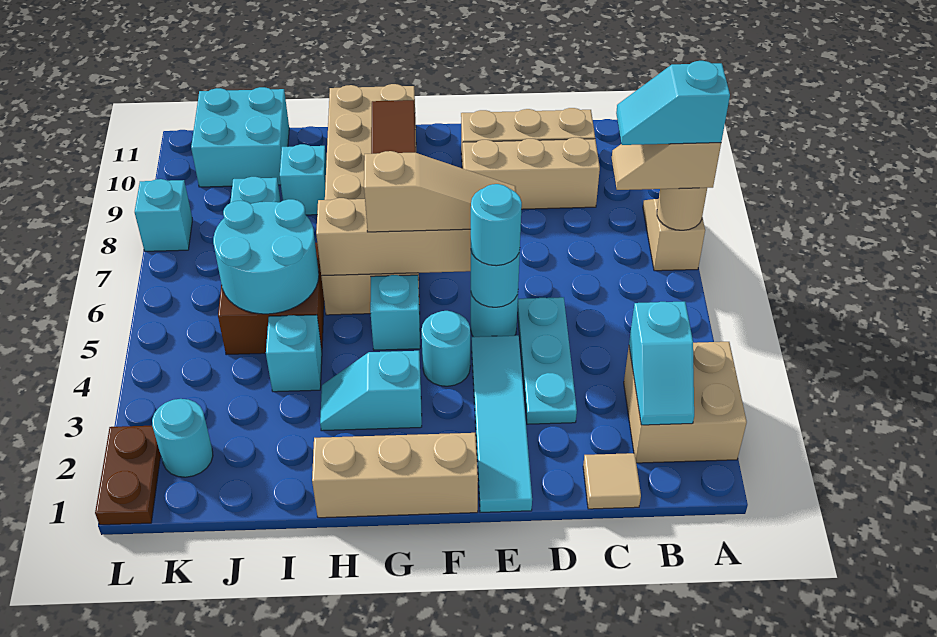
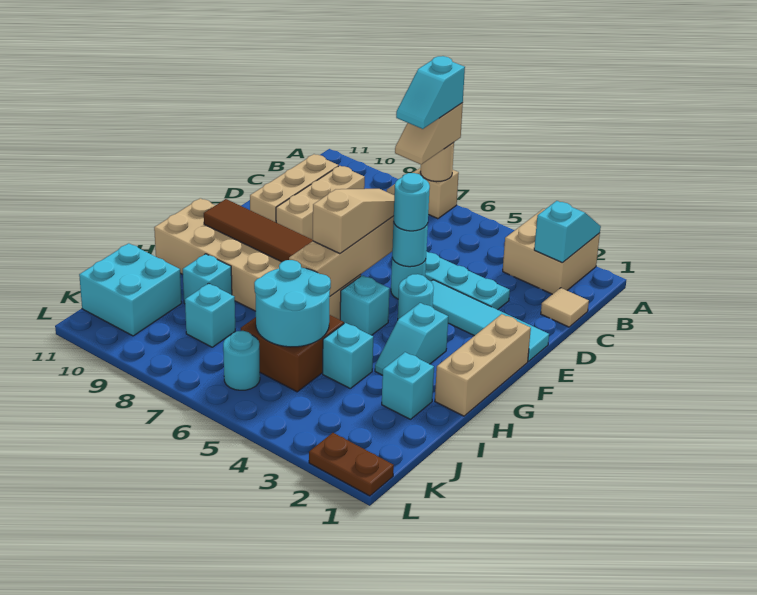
cyan 1x2 slope [629,302,694,425] -> cyan 1x2 slope turned to [534,201,601,263]
cyan 1x1 round brick [152,399,213,477] -> cyan 1x1 round brick moved to [223,331,260,390]
cyan 1x1 brick [135,179,193,251] -> cyan 1x1 brick moved to [382,352,434,419]

